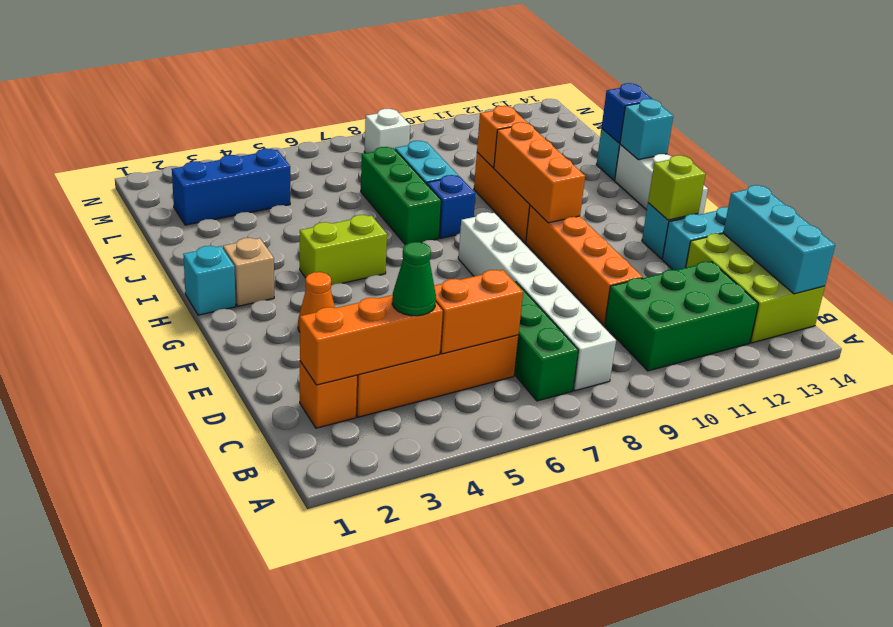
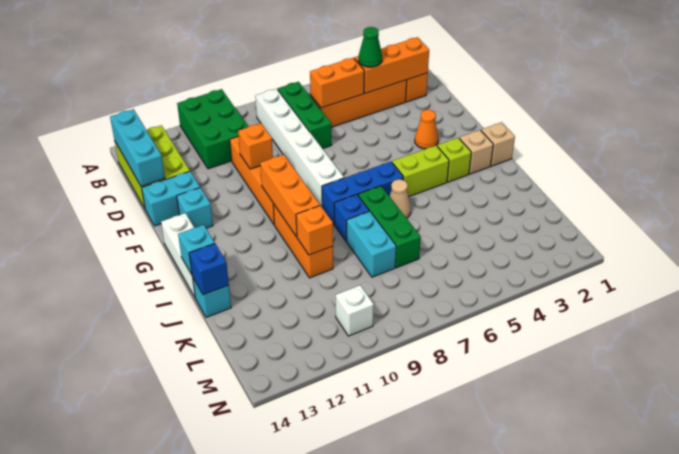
green 2x3 brick [605,262,758,371] -> green 2x3 brick turned to [177,89,248,169]
none -> orange 1x1 brick [238,123,273,169]
lime 1x1 brick [648,155,706,220] -> lime 1x1 brick moved to [437,138,471,182]
cyan 1x1 brick [183,246,236,315] -> tan 1x1 brick [481,122,515,166]
none -> tan 1x1 cone [389,179,411,218]
blue 1x3 brick [172,149,290,225] -> blue 1x3 brick moved to [322,162,403,224]
white 1x1 brick [364,109,410,153] -> white 1x1 brick moved to [336,285,374,336]

